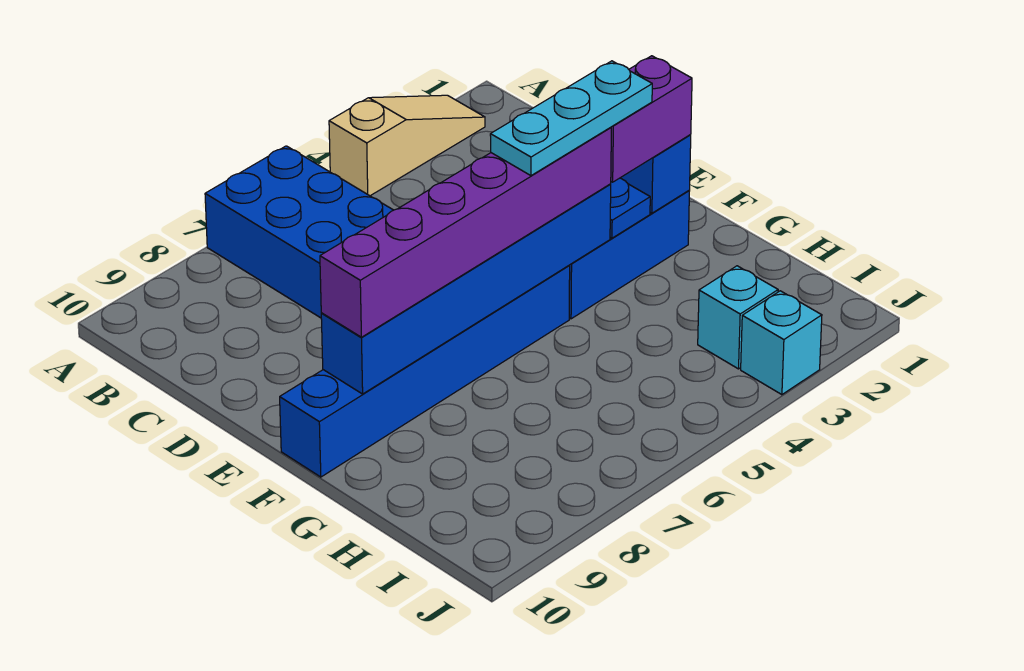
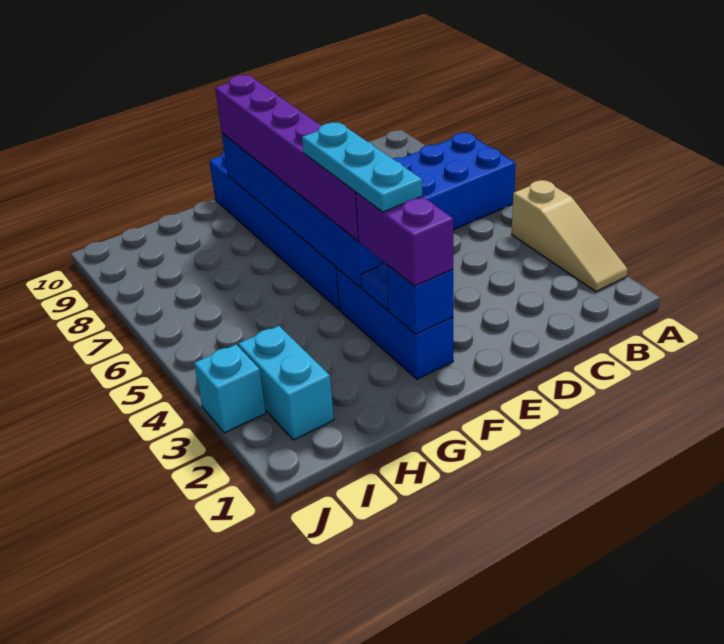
cyan 1x1 brick [698,266,778,369] -> cyan 1x2 brick [238,326,334,440]

